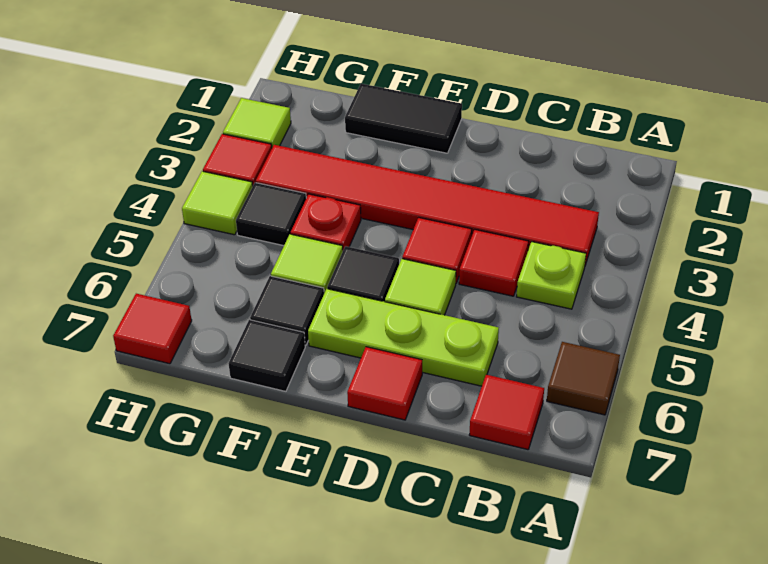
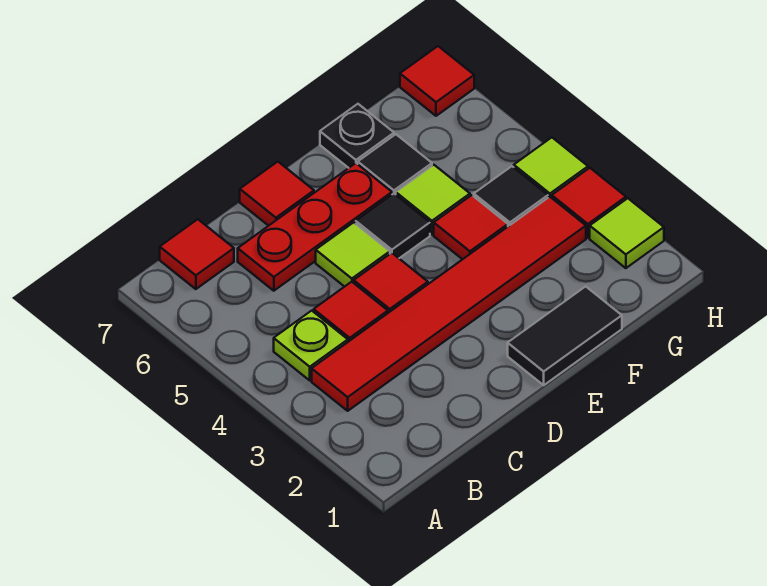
brown 1x1 tile [547,342,620,415] -> none
lime 1x3 plate [308,289,499,386] -> red 1x3 plate [238,163,392,291]
red 1x1 plate [291,194,361,250] -> red 1x1 tile [434,195,508,259]
black 1x1 tile [229,320,305,391] -> black 1x1 plate [320,104,394,168]

